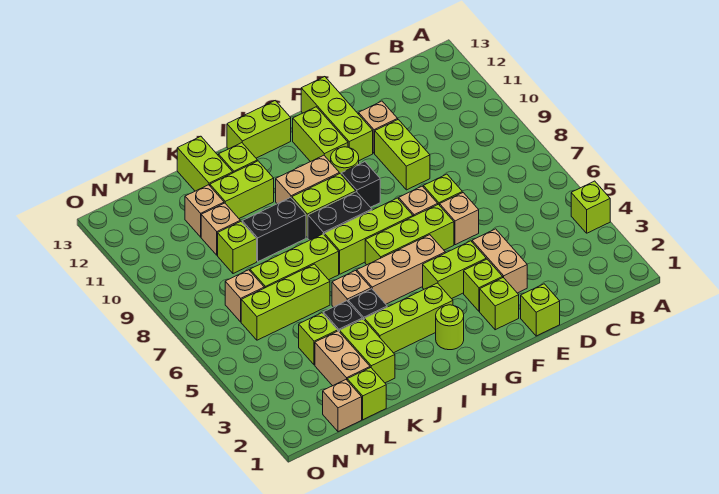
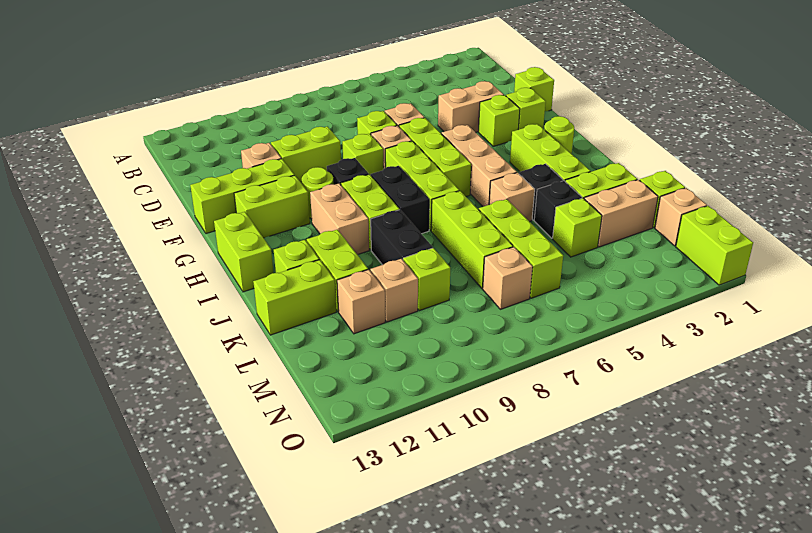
lime 1x1 brick [571,181,610,233] -> lime 1x1 brick moved to [342,134,384,176]
lime 1x2 brick [423,241,486,299] -> lime 1x2 brick moved to [676,206,753,285]

